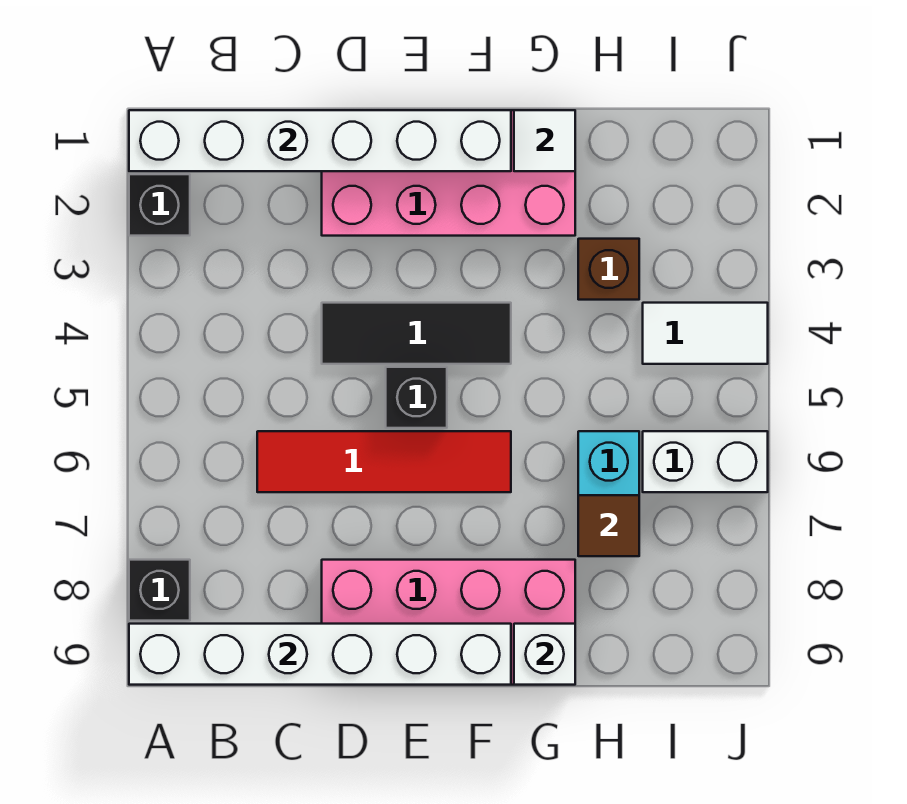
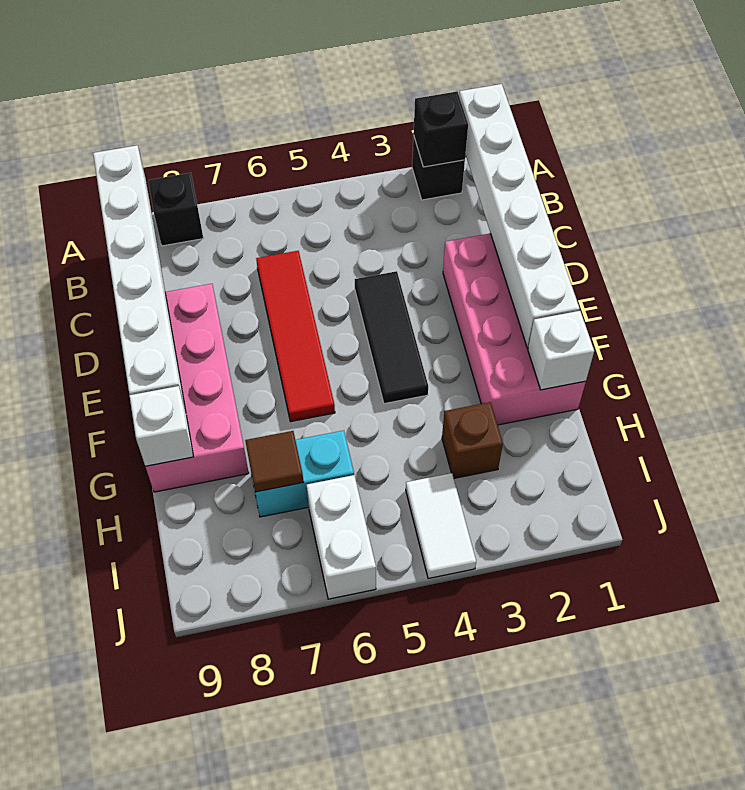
black 1x1 brick [386,367,447,428] -> black 1x1 brick moved to [414,92,468,167]
white 1x1 tile [514,110,575,171] -> white 1x1 brick [528,311,594,390]

